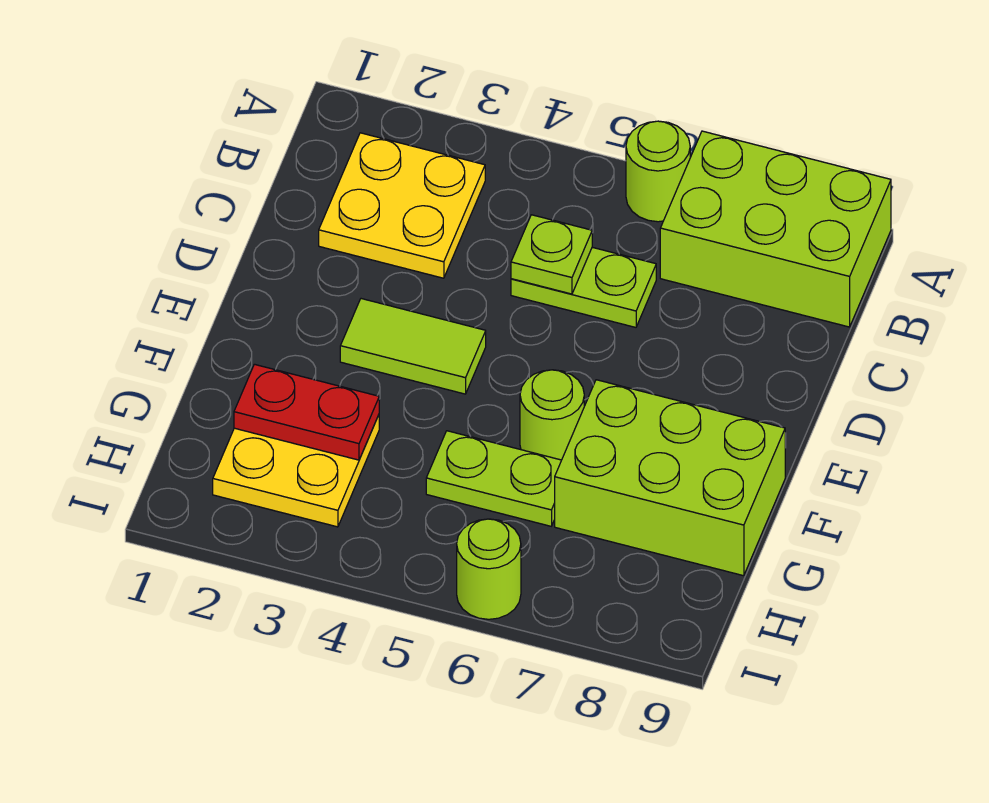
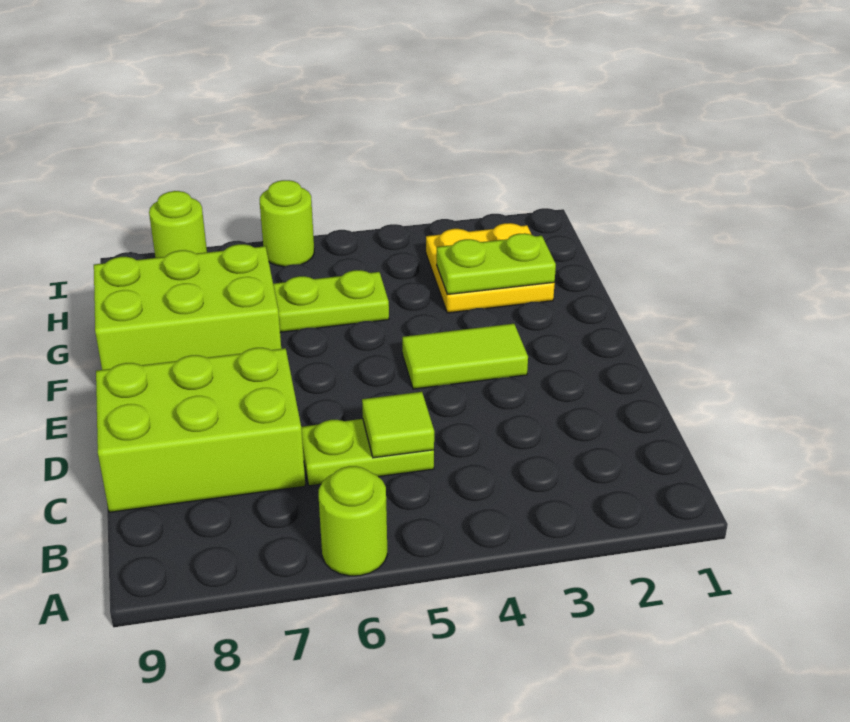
lime 2x3 brick [660,131,891,327] -> lime 2x3 brick moved to [96,348,305,512]
yellow 2x2 plate [319,133,485,278] -> none
lime 1x1 plate [511,215,592,294] -> lime 1x1 tile [362,392,434,458]
lime 1x1 round brick [520,370,584,460] -> lime 1x1 round brick moved to [149,191,207,258]
red 1x2 plate [234,364,379,460] -> lime 1x2 plate [437,233,556,295]

